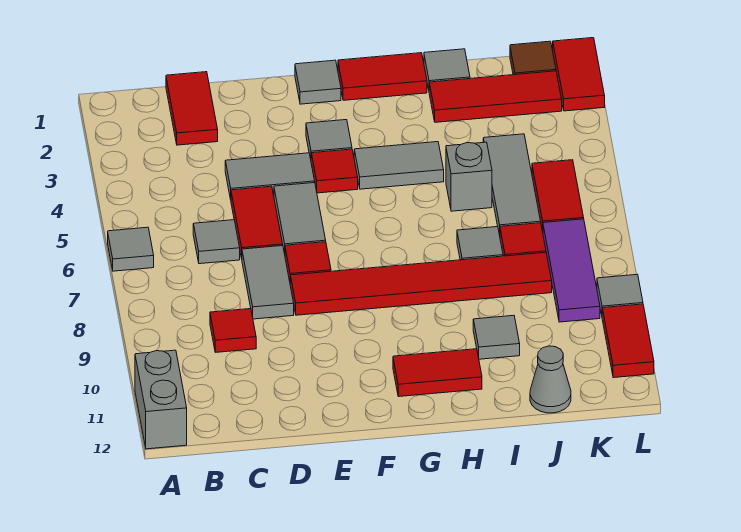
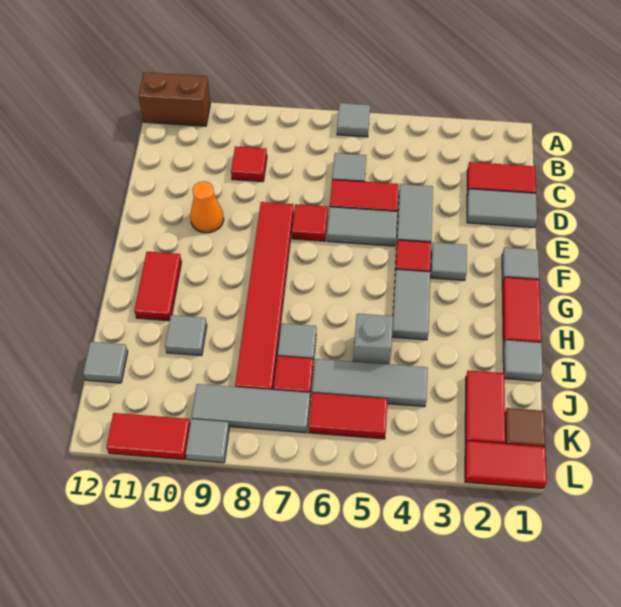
grey 1x2 brick [135,350,187,449] -> brown 1x2 brick [138,72,210,126]
grey 1x2 tile [242,246,294,319] -> grey 1x2 tile moved to [467,189,537,228]
none -> orange 1x1 cone [190,181,224,233]
red 1x3 tile [429,71,562,122] -> red 1x2 tile [465,370,505,445]
grey 1x1 cone [530,346,571,413] -> grey 1x1 tile [83,342,128,383]
purple 1x3 tile [543,219,600,322] -> grey 1x3 tile [191,384,310,433]

